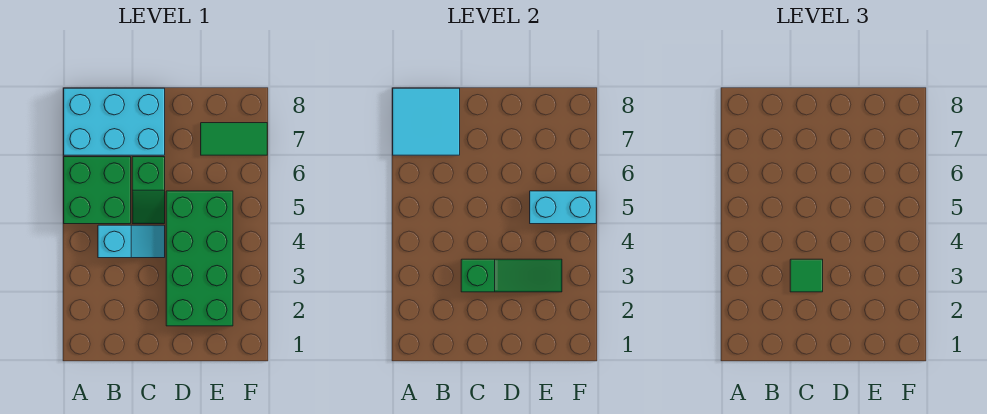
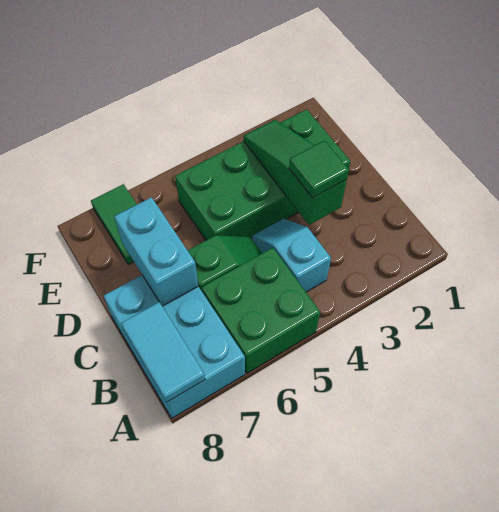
cyan 2x2 tile [393,88,460,155] -> cyan 1x2 tile [121,302,205,402]
cyan 1x2 brick [530,191,596,224] -> cyan 1x2 brick moved to [114,197,198,306]

